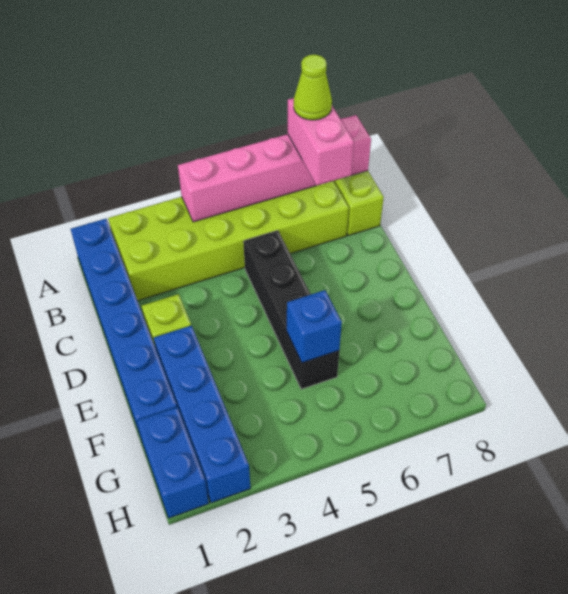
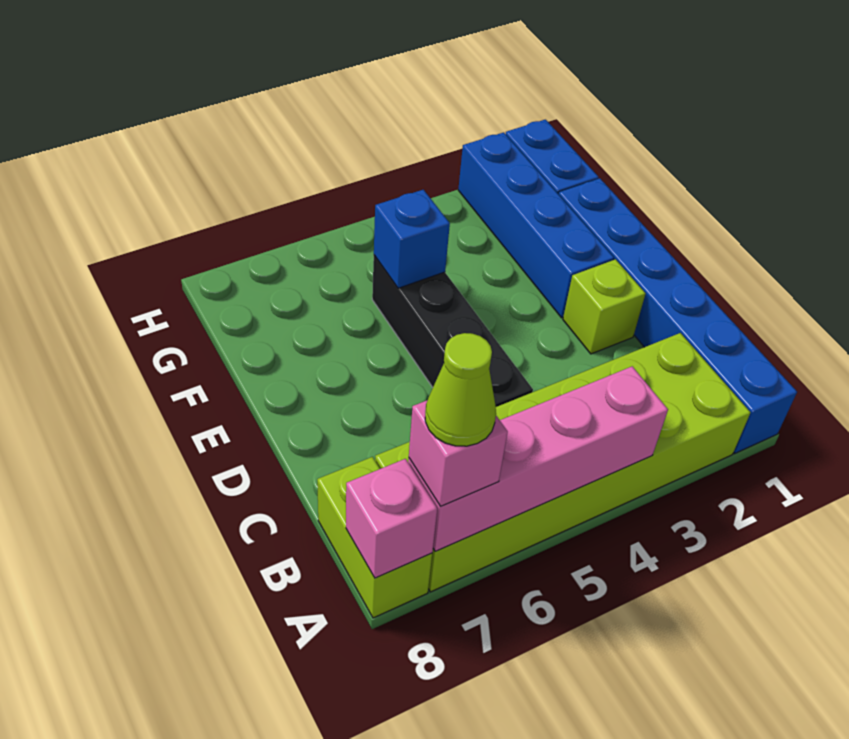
pink 1x2 brick [288,98,354,186] -> pink 1x1 brick [409,401,508,506]

